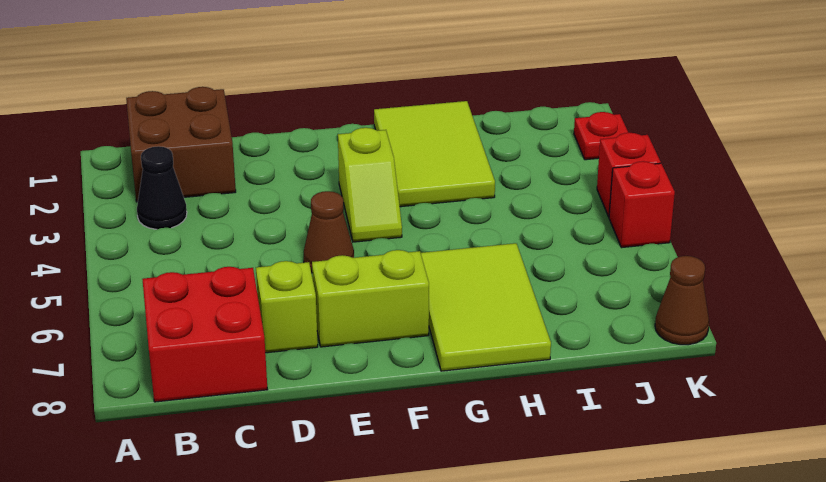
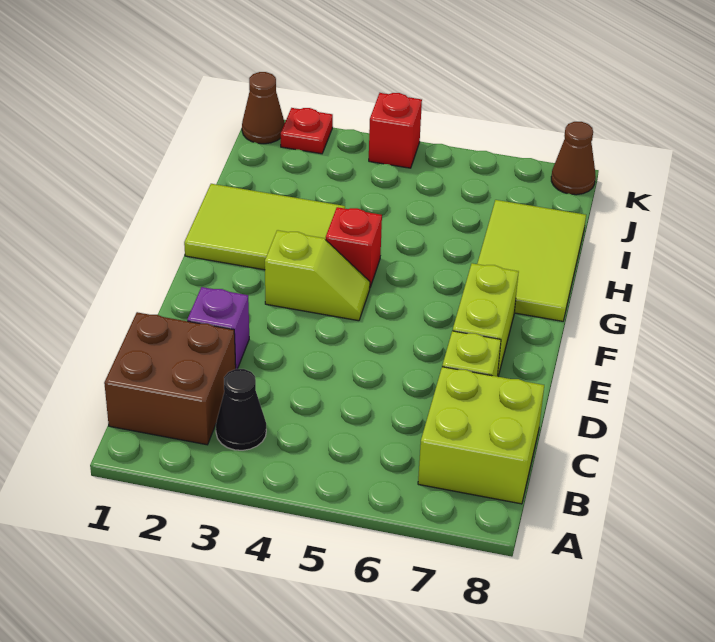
red 2x2 brick [142,267,268,402] -> lime 2x2 brick [418,367,544,504]
none -> purple 1x1 brick [187,287,249,369]
brown 1x1 cone [304,191,354,273] -> brown 1x1 cone moved to [242,72,285,144]
lime 2x3 tile [421,243,551,371] -> lime 2x3 tile turned to [477,200,586,321]
red 1x1 brick [609,161,675,248] -> red 1x1 brick moved to [326,207,382,287]

